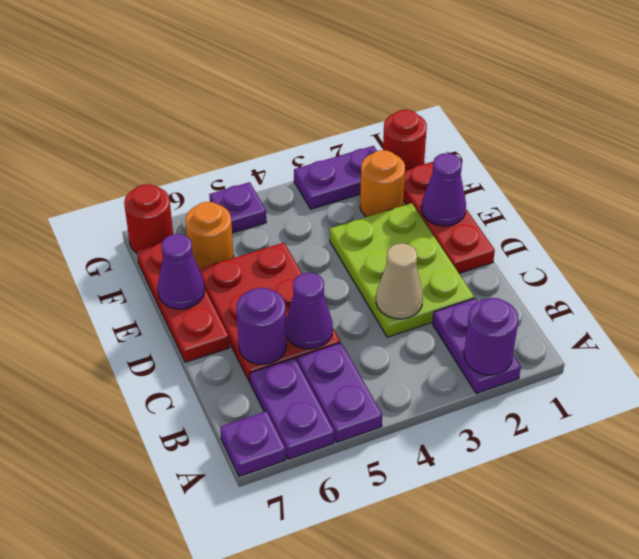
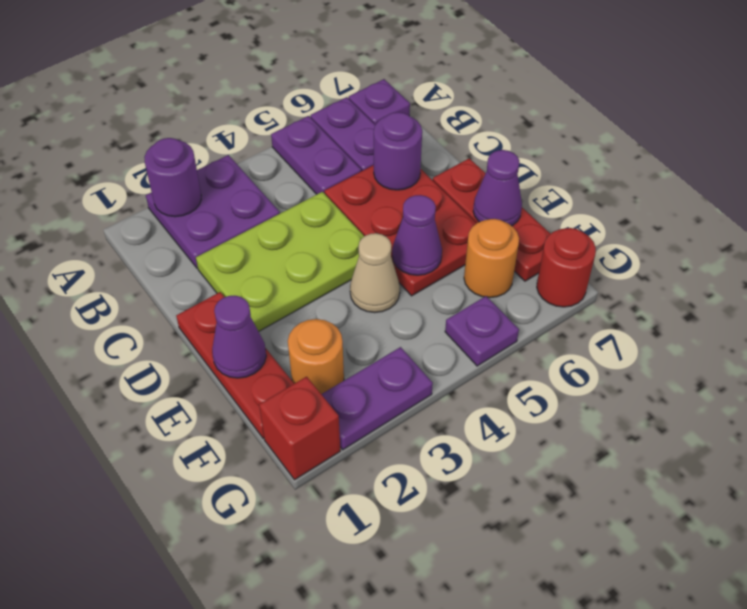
purple 1x2 plate [433,298,521,394] -> purple 2x2 plate [146,155,280,268]
lime 2x3 plate [330,203,474,337] -> lime 2x3 plate turned to [196,192,364,332]
tan 1x1 cone [376,243,423,319] -> tan 1x1 cone moved to [350,233,400,313]
purple 1x1 cone [286,273,333,349] -> purple 1x1 cone moved to [392,195,442,275]
red 1x1 round brick [383,110,427,170] -> red 1x1 brick [259,377,340,480]

